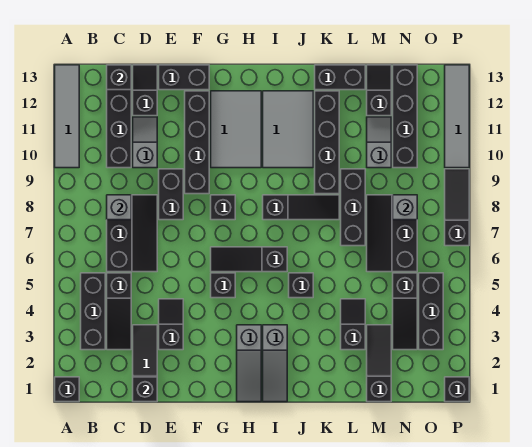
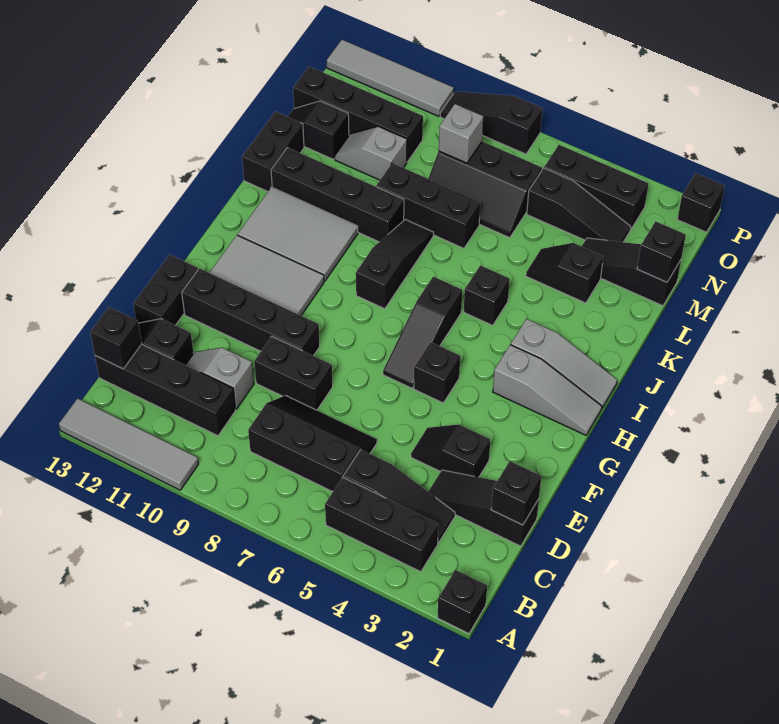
grey 1x1 brick [107,195,131,220] -> none
black 1x1 brick [211,195,235,220] -> black 1x1 brick moved to [637,221,686,282]

